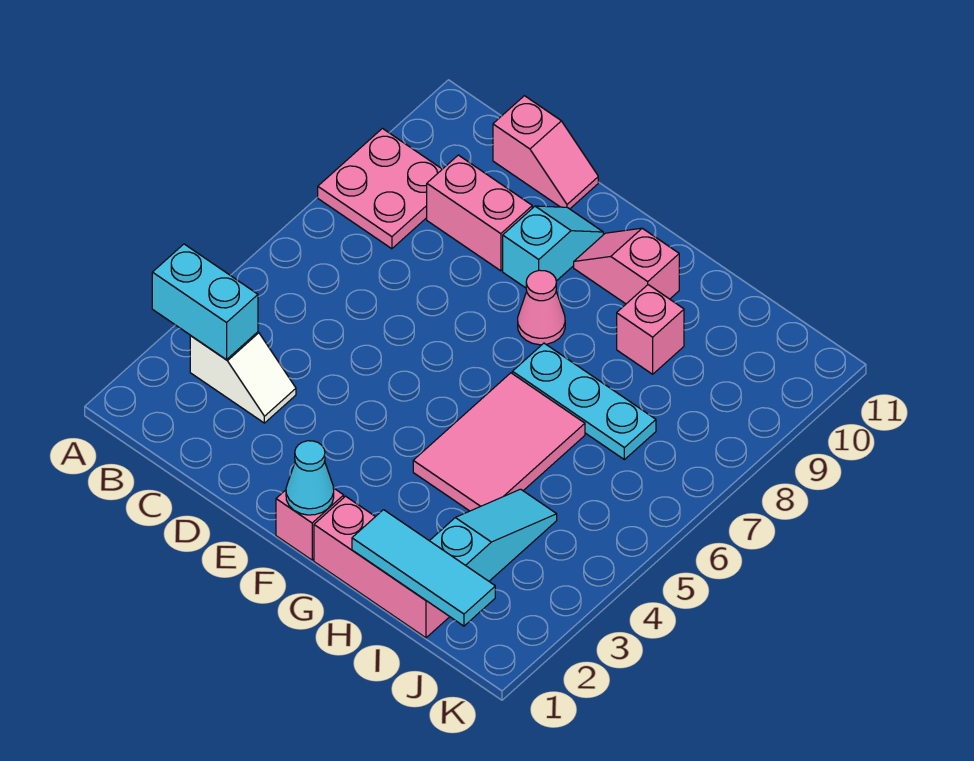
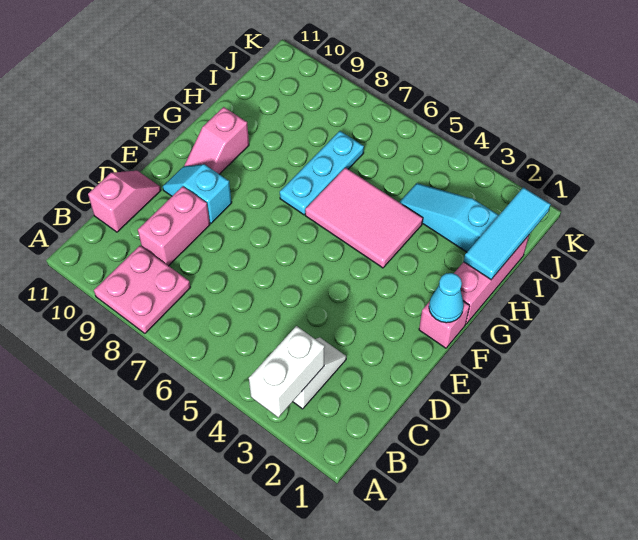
cyan 1x2 brick [152,244,258,360] -> white 1x2 brick [249,326,325,417]
pink 1x1 cone [518,270,565,345] -> none
pink 1x1 brick [617,285,684,374] -> none

